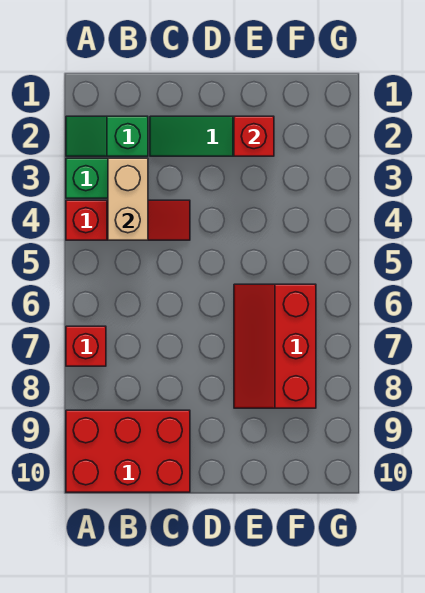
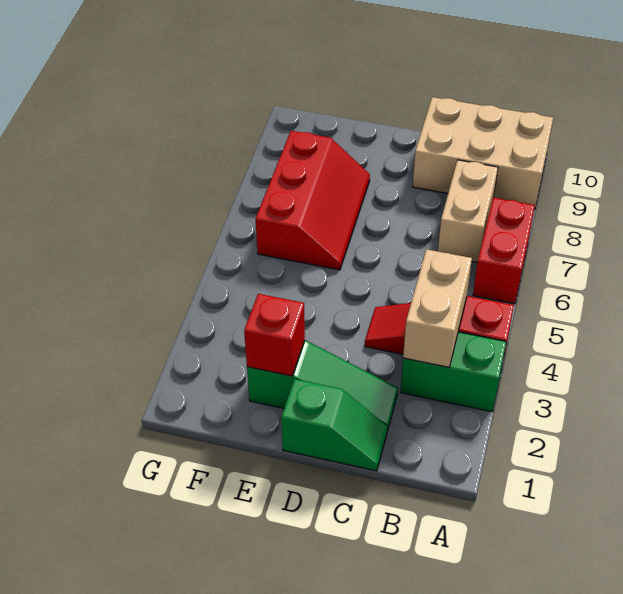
green 1x2 slope [66,116,148,156] -> green 1x2 slope moved to [281,379,388,471]
red 1x1 brick [66,326,106,366] -> red 1x2 brick [473,198,535,304]
red 2x3 brick [66,410,190,492] -> tan 2x3 brick [413,97,553,209]
none -> tan 1x2 brick [438,160,498,262]

